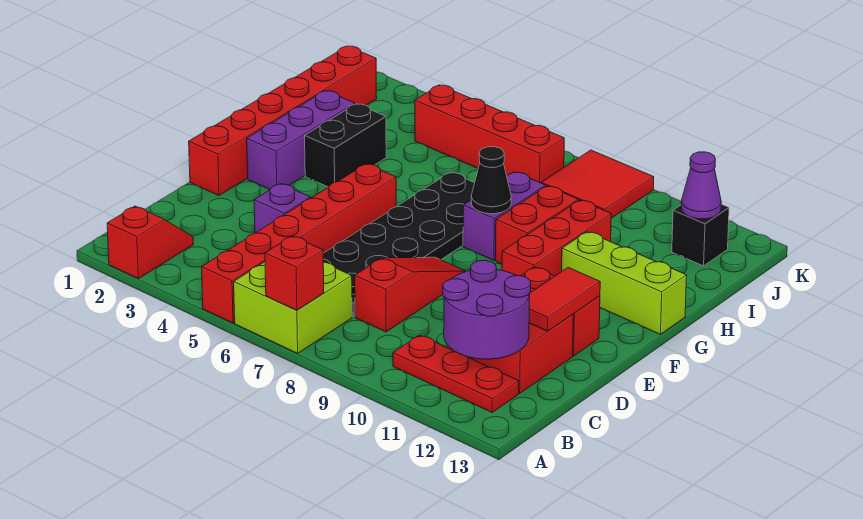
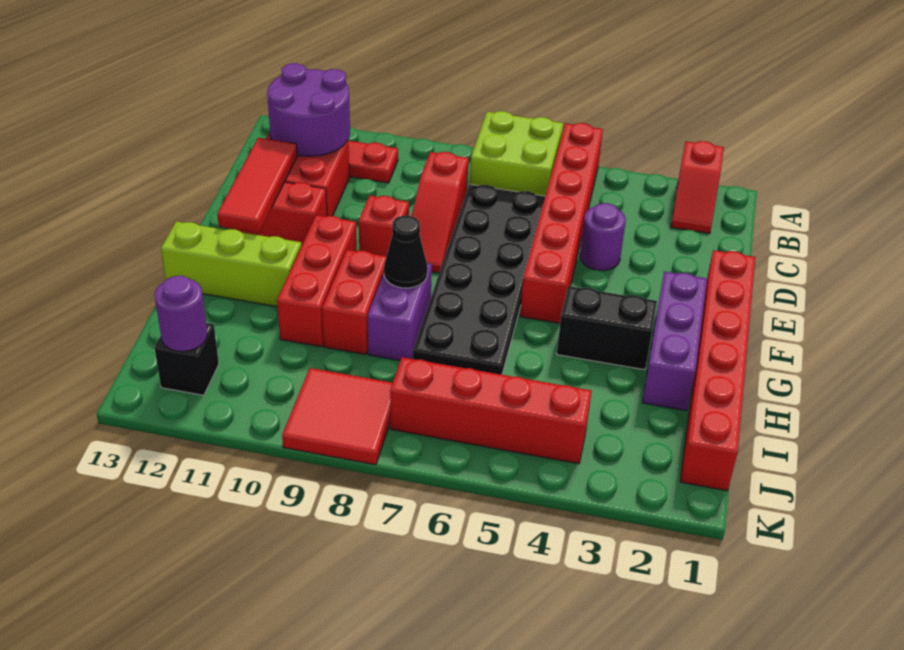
red 1x1 brick [265,236,324,310] -> red 1x1 brick moved to [359,196,409,256]
purple 1x1 brick [254,184,310,233] -> purple 1x1 round brick [580,203,626,271]
red 1x2 tile [529,267,600,331] -> red 1x3 tile [217,138,297,233]
black 1x2 brick [305,104,386,187] -> black 1x2 brick turned to [557,286,657,370]
purple 1x1 cone [681,152,721,219] -> purple 1x1 round brick [154,276,208,352]

